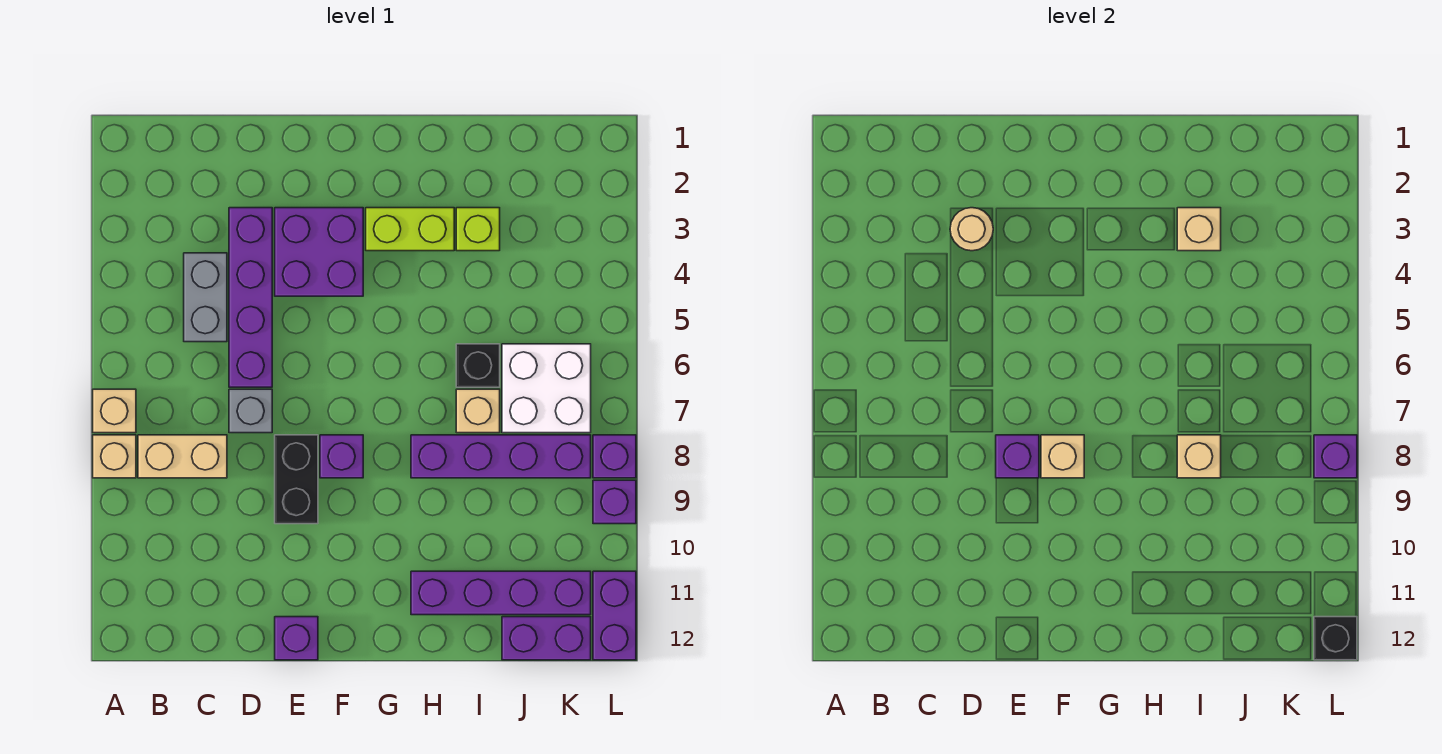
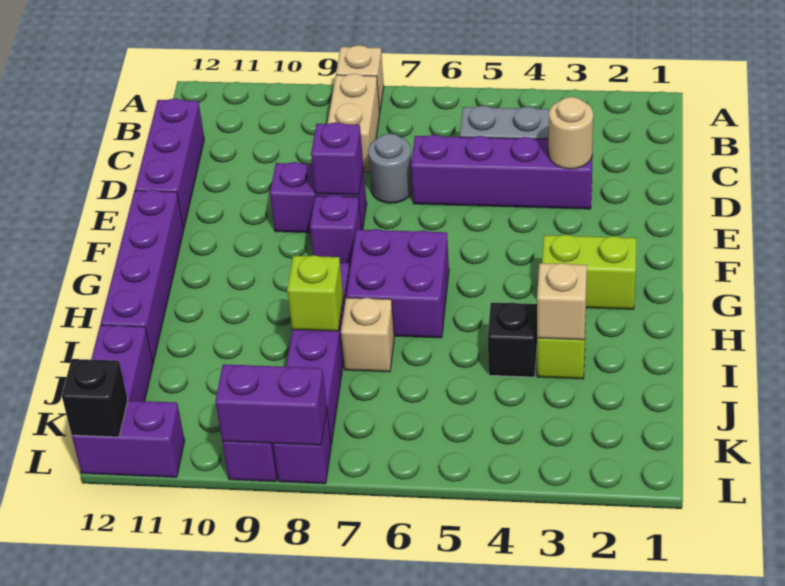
tan 1x1 brick [93,389,136,433] -> none
grey 1x1 brick [229,389,272,433] -> grey 1x1 round brick [368,134,413,203]
purple 2x2 brick [275,208,363,296] -> purple 2x2 brick moved to [346,229,449,338]
black 1x2 brick [275,435,318,524] -> purple 1x2 brick [270,162,367,233]
purple 1x1 brick [275,617,318,660] -> purple 1x3 brick [135,98,204,229]
tan 1x1 brick [1041,435,1084,478] -> none
lime 1x2 brick [366,208,454,251] -> lime 1x2 brick turned to [542,235,637,309]
purple 1x4 brick [411,571,591,615] -> purple 1x4 brick moved to [101,190,184,363]
black 1x1 brick [456,344,500,387] -> black 1x1 brick moved to [488,303,537,377]
tan 1x1 brick [1177,435,1221,478] -> lime 1x1 brick [287,255,343,331]
white 2x2 brick [502,344,591,433] -> none
purple 1x1 brick [1314,435,1357,478] -> purple 1x2 brick [215,364,327,445]

